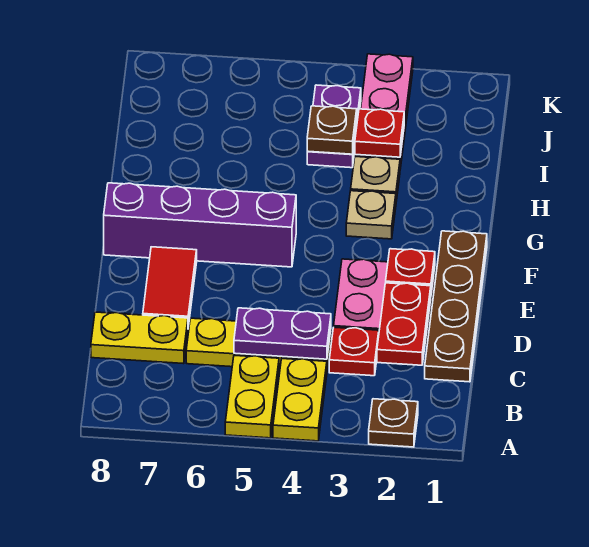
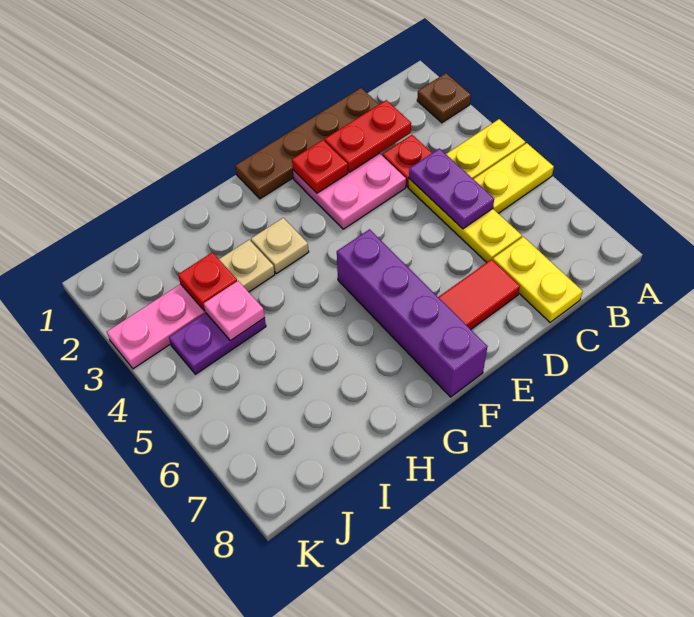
brown 1x1 plate [307,106,357,154] -> pink 1x1 plate [204,281,265,341]

